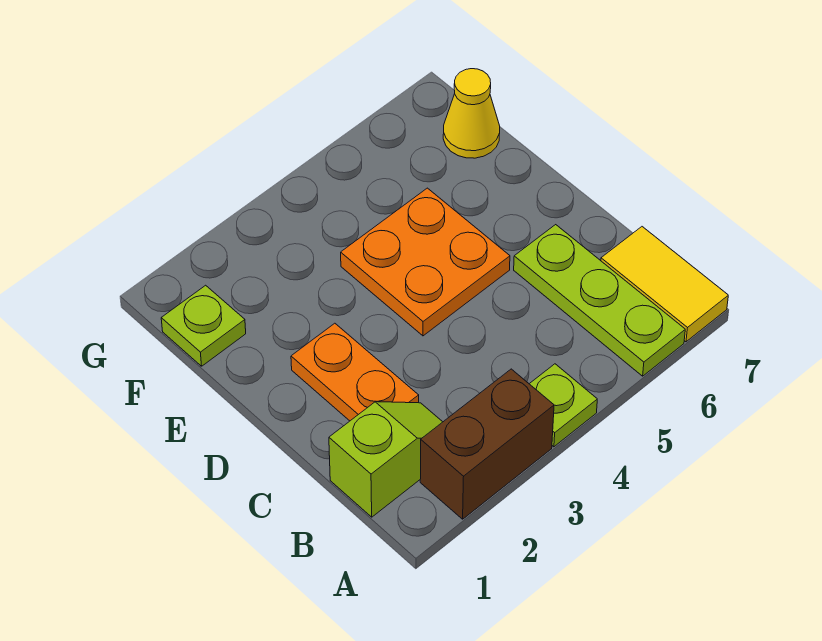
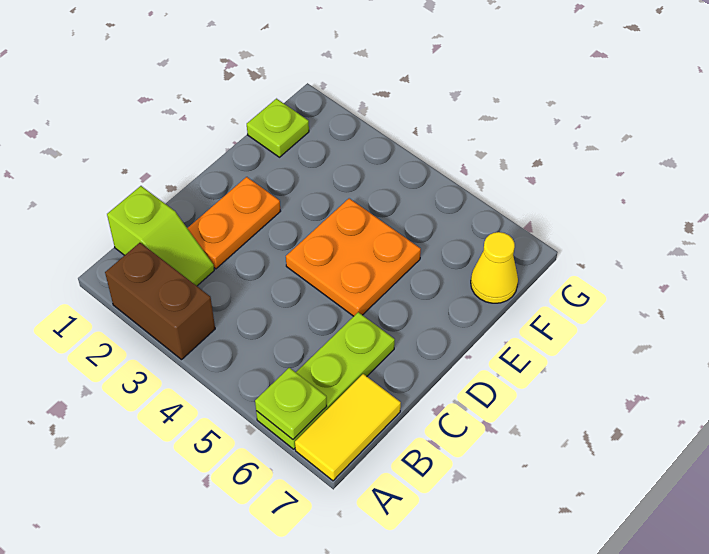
lime 1x1 plate [530,364,597,447] -> lime 1x1 plate moved to [255,368,327,439]

